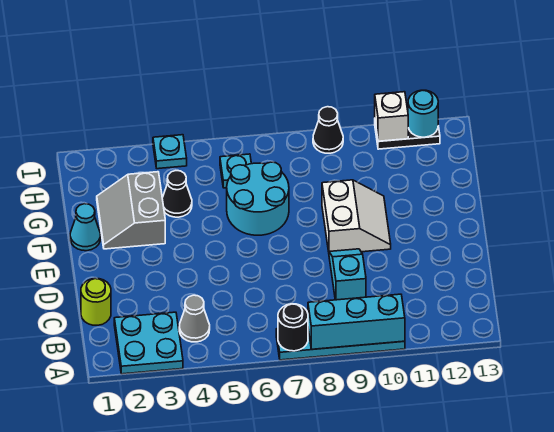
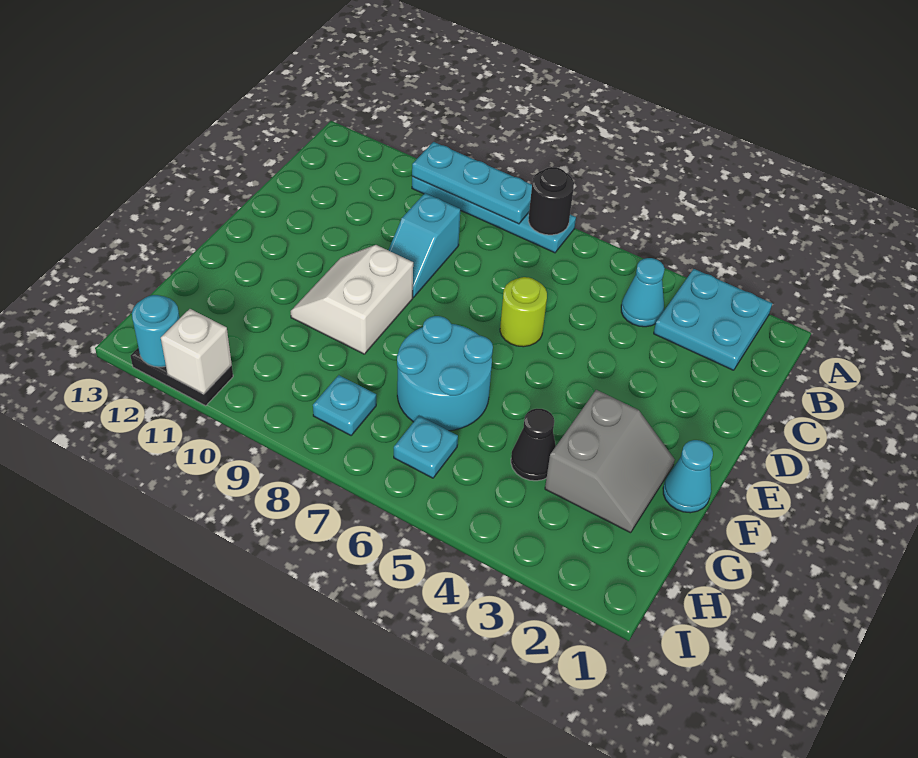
cyan 1x3 brick [308,294,405,349] -> cyan 1x3 plate [412,142,532,224]
grey 1x1 cone [179,295,210,342] -> cyan 1x1 cone [621,258,665,327]
lime 1x1 round brick [81,278,111,325] -> lime 1x1 round brick moved to [500,277,547,347]
cyan 1x1 plate [153,135,187,169] -> cyan 1x1 plate moved to [313,375,376,435]
black 1x1 cone [313,107,343,153] -> none

